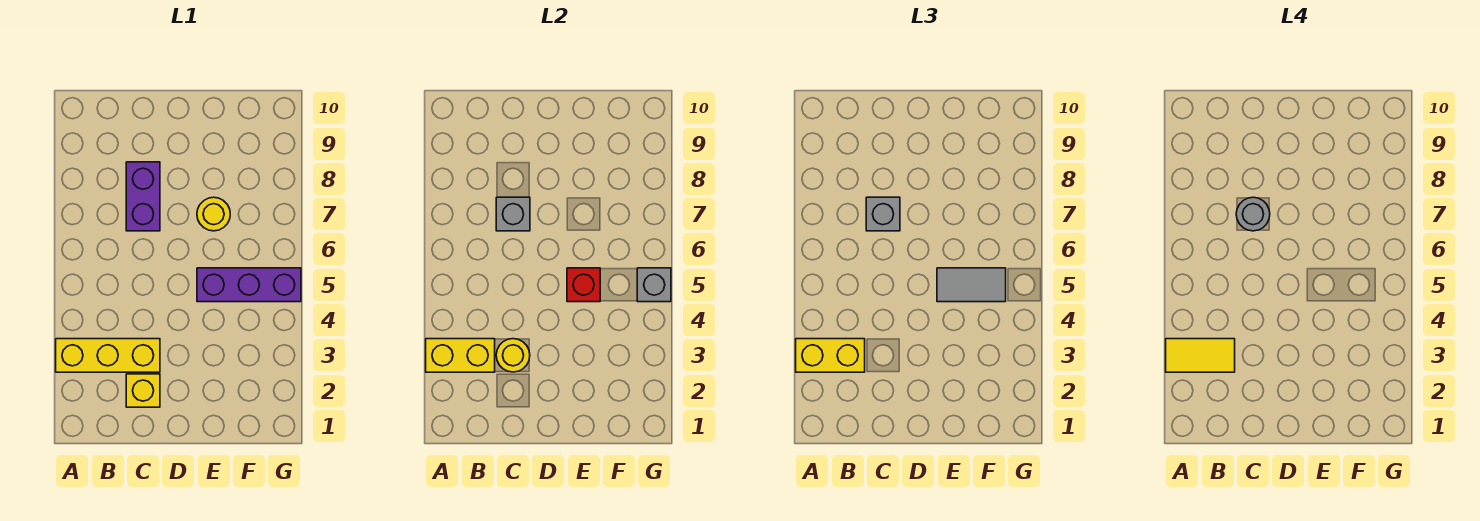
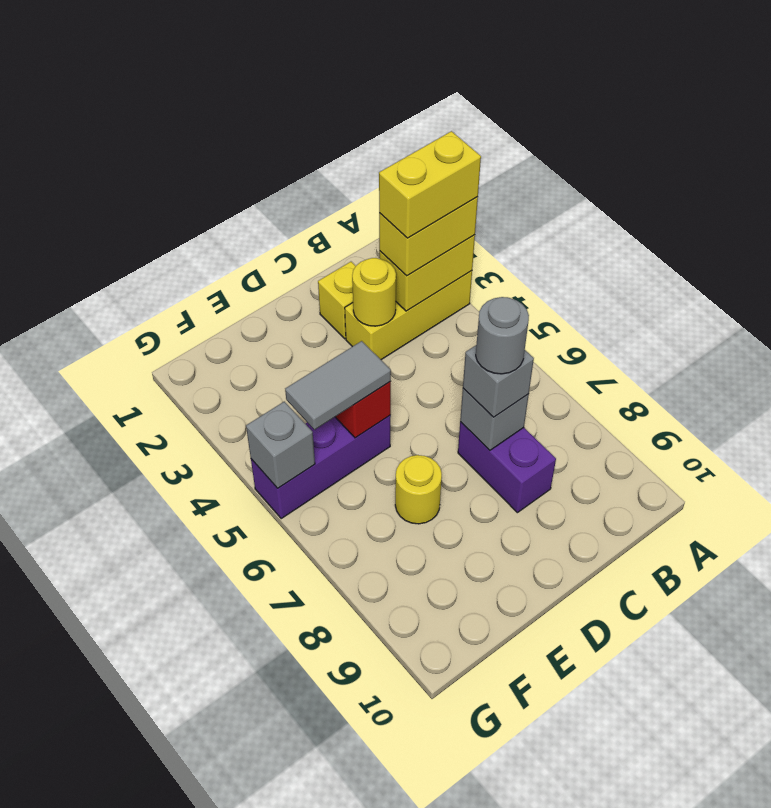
yellow 1x2 tile [1166,339,1235,372] -> yellow 1x2 brick [379,131,481,238]

